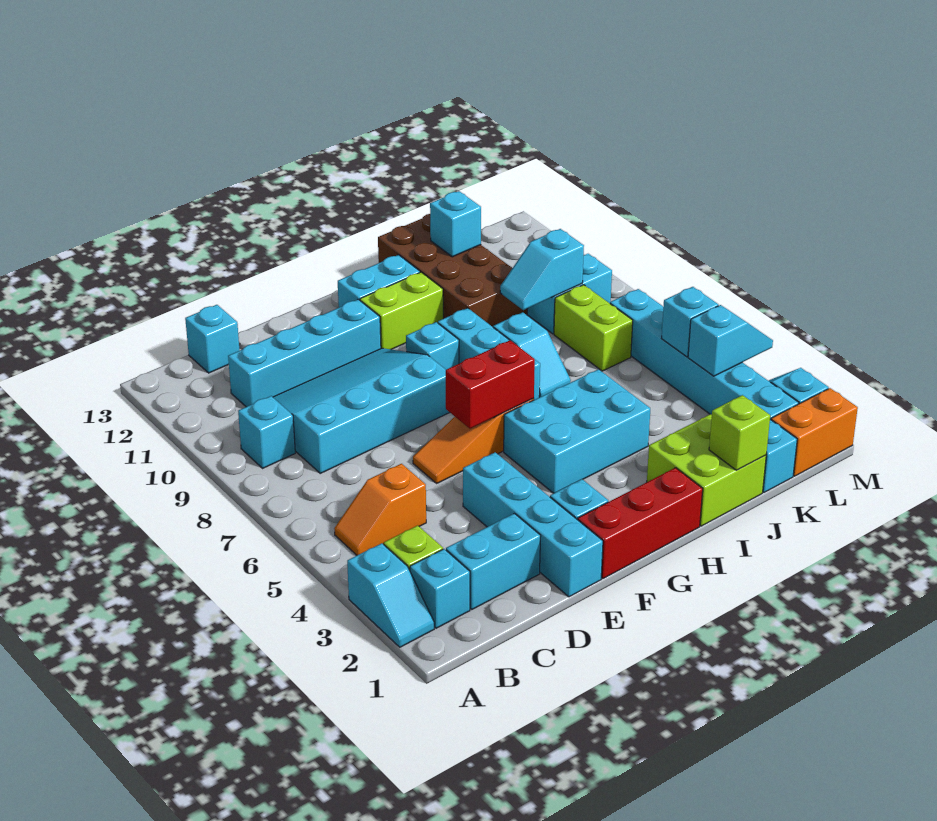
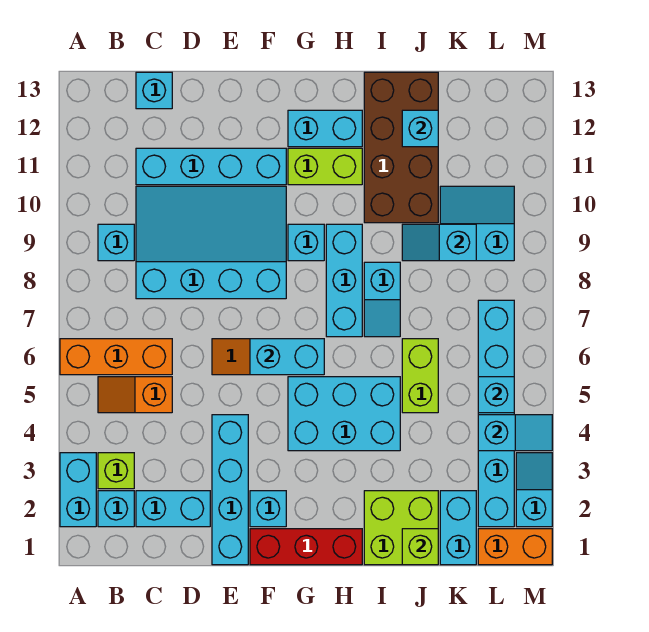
cyan 1x2 slope [347,543,434,647] -> cyan 1x2 brick [60,453,96,527]
none -> orange 1x3 brick [60,339,172,375]
red 1x2 brick [446,340,535,429] -> cyan 1x2 brick [250,339,324,375]
lime 1x2 brick [554,285,633,371] -> lime 1x2 brick moved to [402,339,438,413]

